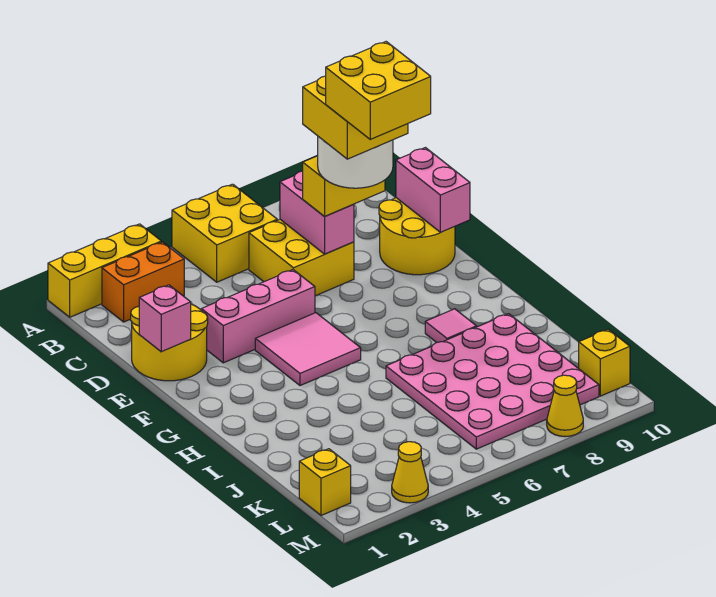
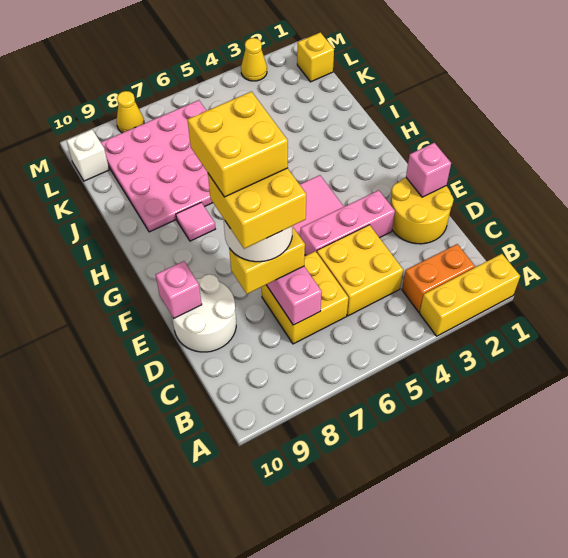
yellow 2x2 brick [172,184,277,282] -> yellow 2x2 brick moved to [317,225,403,316]
yellow 2x2 round brick [379,198,455,275] -> white 2x2 round brick [172,274,236,352]
pink 1x2 brick [396,148,470,232] -> pink 1x1 brick [156,261,202,318]
yellow 1x1 brick [579,329,630,396] -> white 1x1 brick [66,130,109,181]

